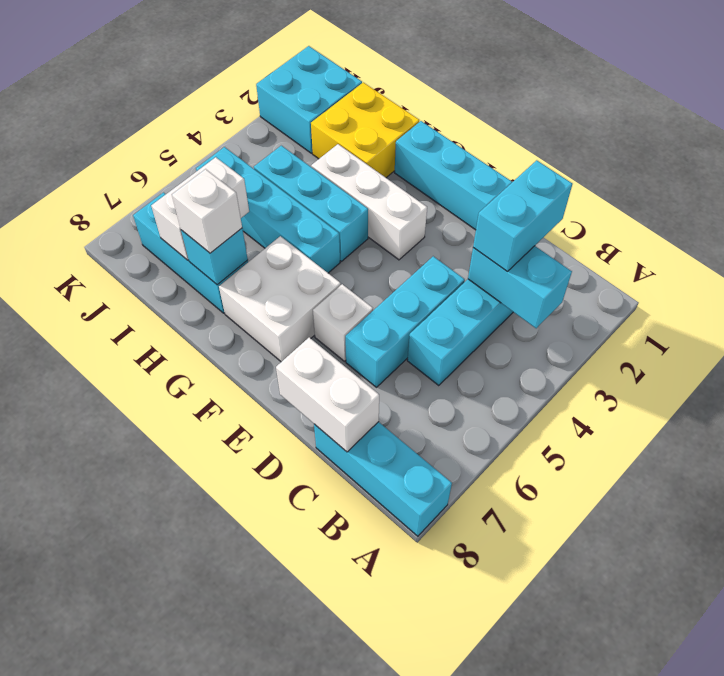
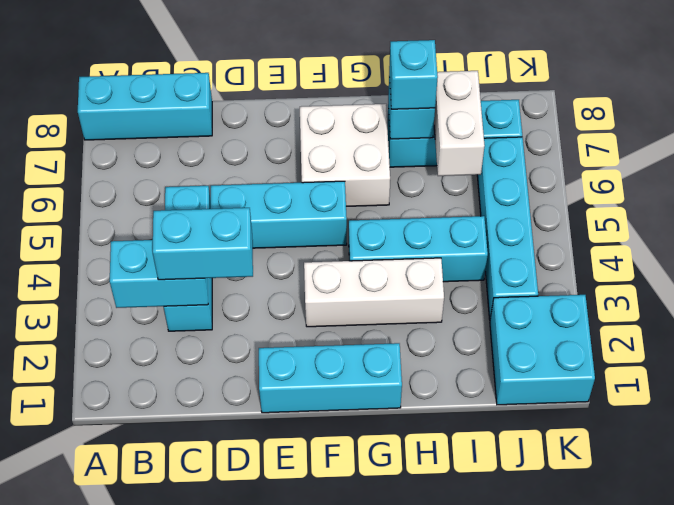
cyan 1x2 brick [473,160,572,271] -> cyan 1x2 brick turned to [153,208,253,280]
white 1x2 brick [276,338,379,452] -> none
cyan 1x3 brick [345,256,465,387] -> cyan 1x3 brick turned to [211,181,347,248]
white 1x1 brick [313,284,373,361] -> none
cyan 1x4 brick [196,147,340,273] -> cyan 1x4 brick turned to [477,137,538,319]
yellow 2x2 brick [311,82,419,178] -> none
white 1x1 brick [172,169,242,253] -> cyan 1x1 brick [389,40,438,109]

